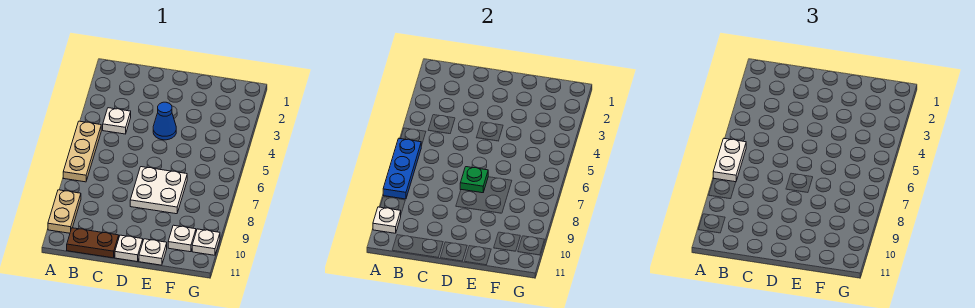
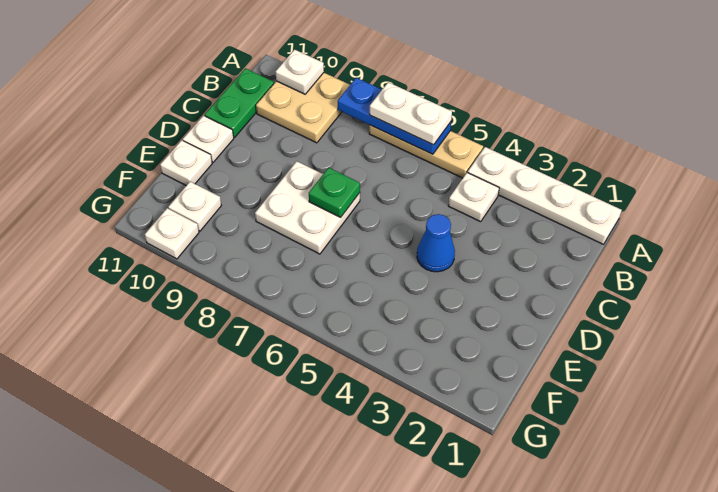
none -> white 1x4 plate [468,147,621,244]
tan 1x2 plate [48,190,81,233] -> tan 2x2 plate [256,73,350,143]
brown 1x2 plate [67,228,119,258] -> green 1x2 plate [205,68,274,137]

